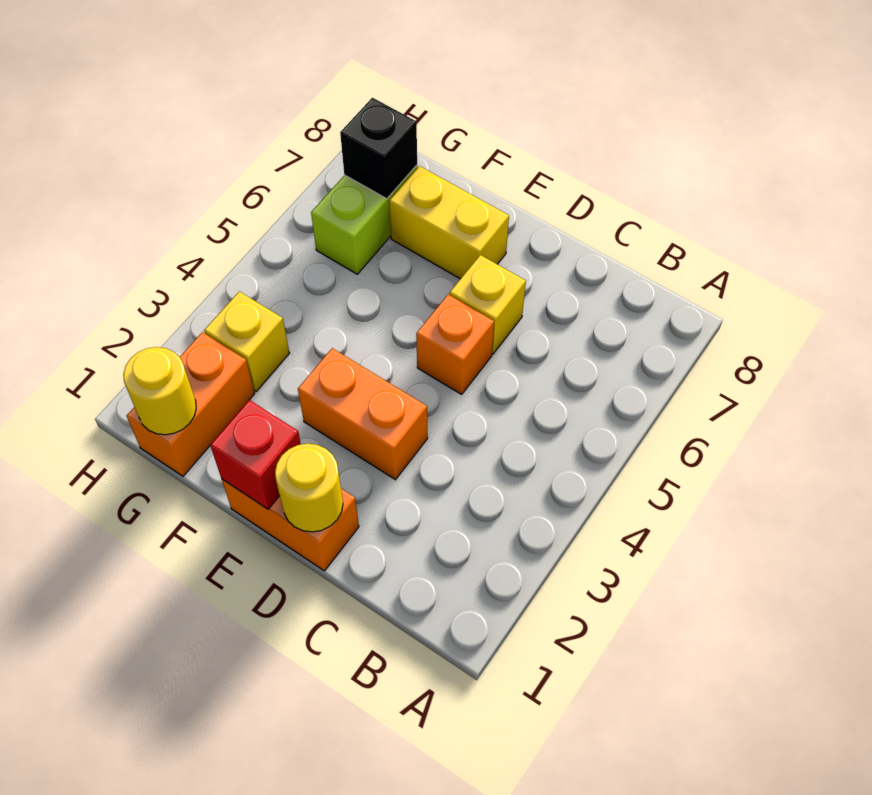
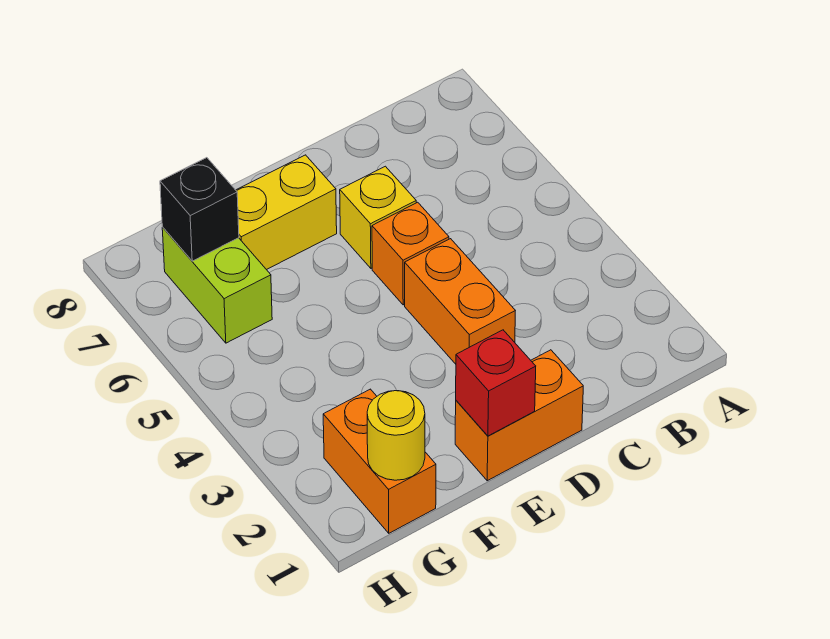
yellow 1x1 round brick [275,443,343,532] -> none
orange 1x2 brick [298,348,428,480] -> orange 1x2 brick turned to [405,239,515,364]
yellow 1x1 brick [204,292,289,391] -> none

